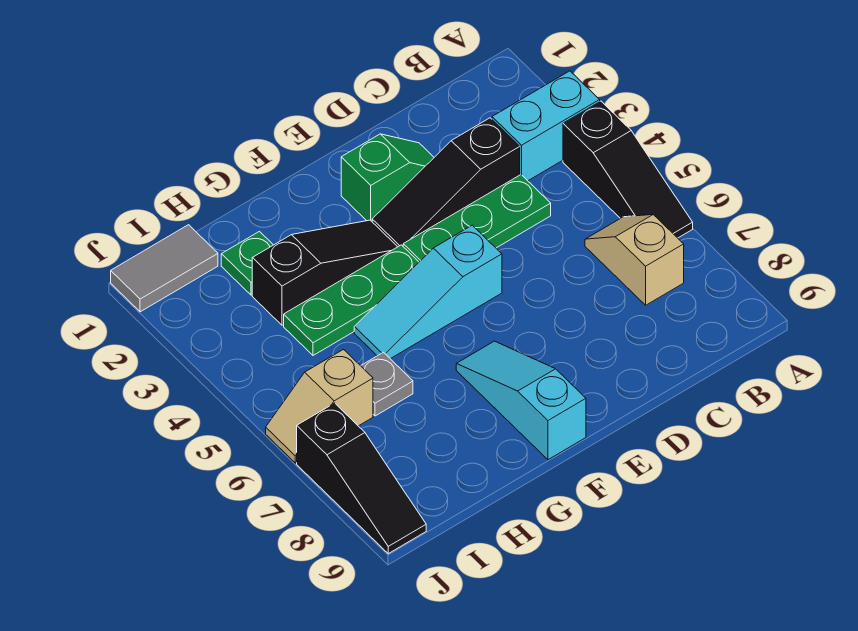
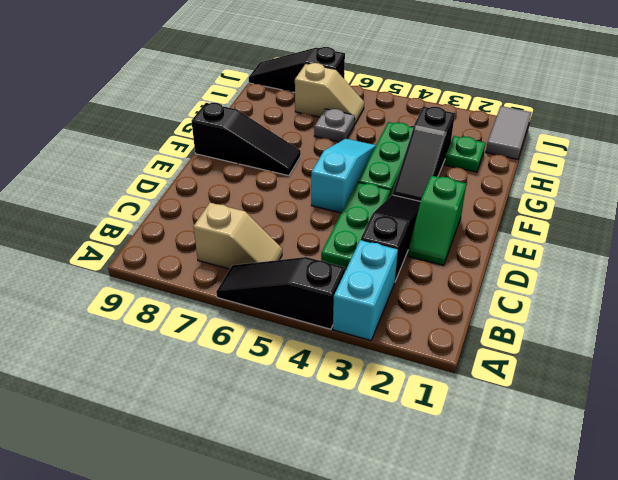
cyan 1x3 slope [456,341,586,460] -> black 1x3 slope [192,103,301,176]
tan 1x2 slope [266,350,373,463] -> tan 1x2 slope turned to [295,63,364,124]

